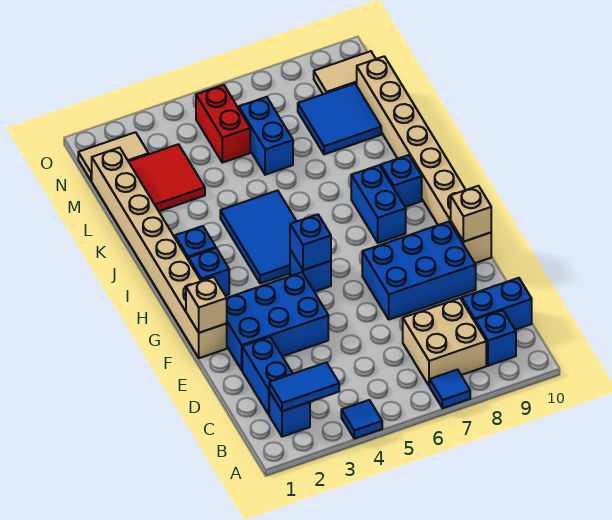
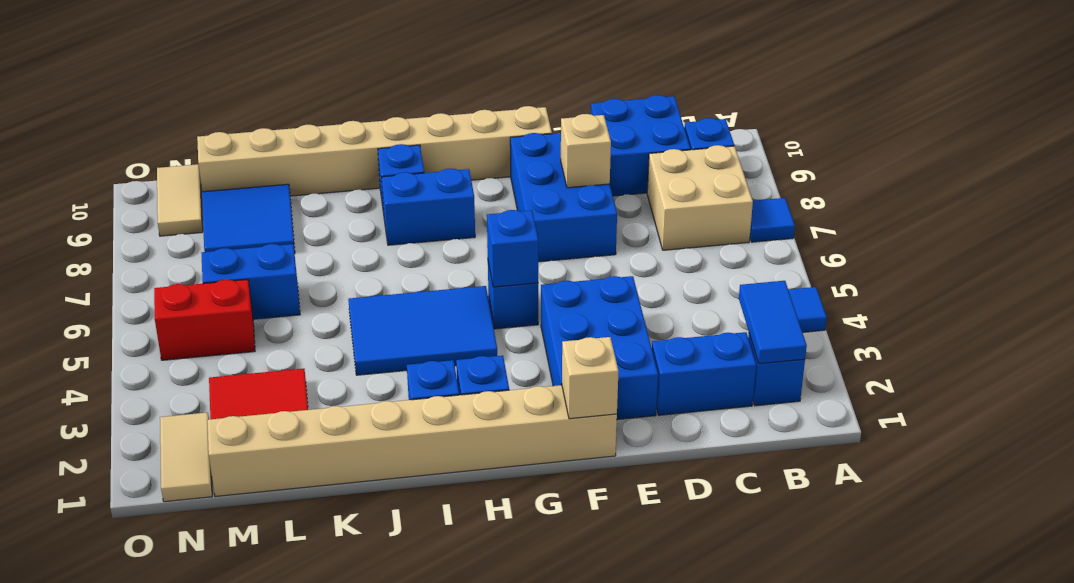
blue 1x2 brick [462,278,532,330] -> blue 2x2 brick [591,95,690,196]
tan 1x1 brick [451,186,491,242] -> tan 1x1 brick moved to [561,114,611,188]

